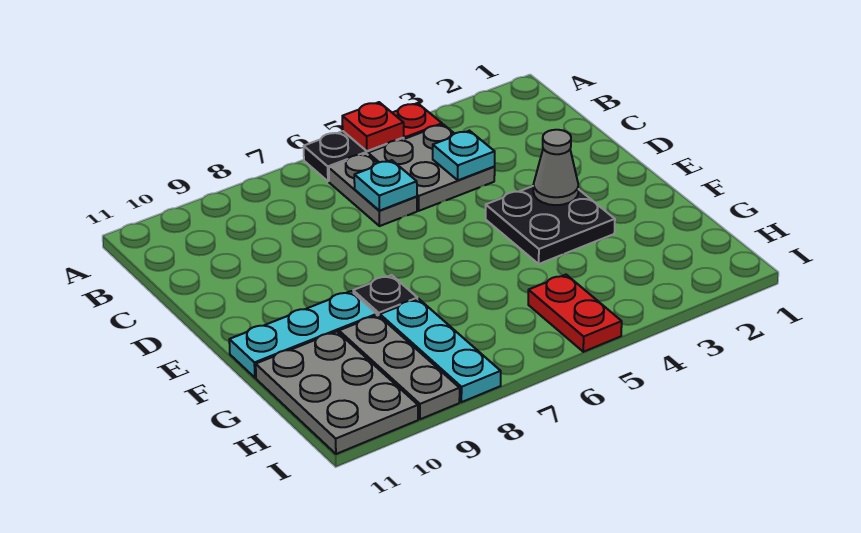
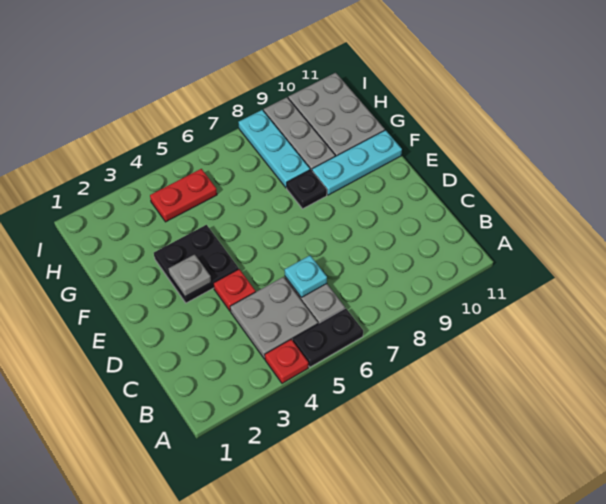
red 1x1 plate [342,102,404,151] -> red 1x1 plate moved to [213,269,256,311]
cyan 1x1 plate [433,131,495,180] -> none
grey 1x1 cone [533,130,578,205] -> grey 1x1 plate [169,254,211,297]
red 1x2 plate [528,275,622,352] -> red 1x2 plate turned to [150,169,217,222]

